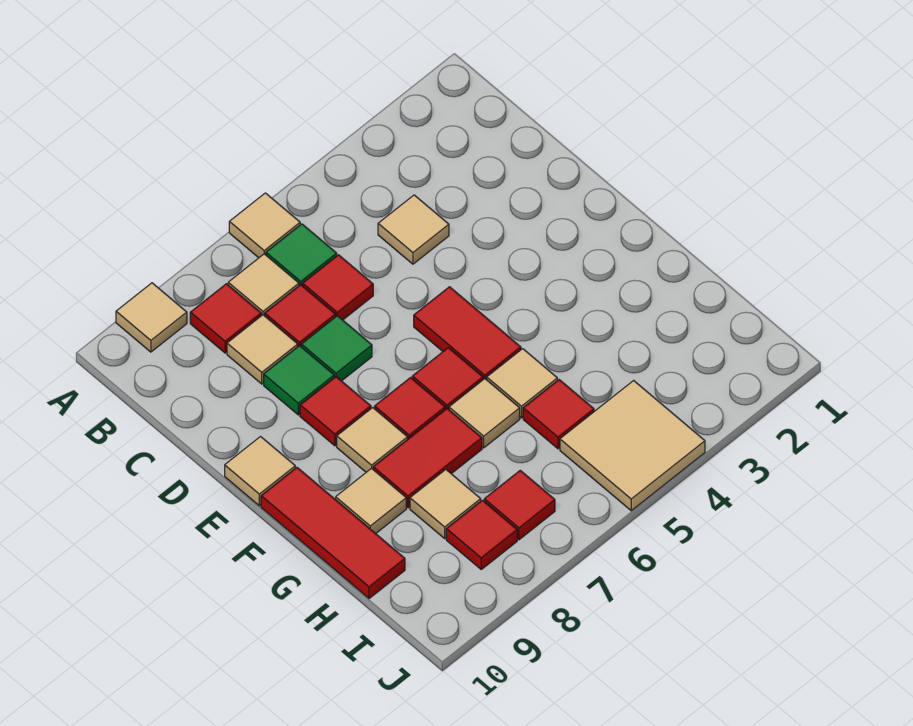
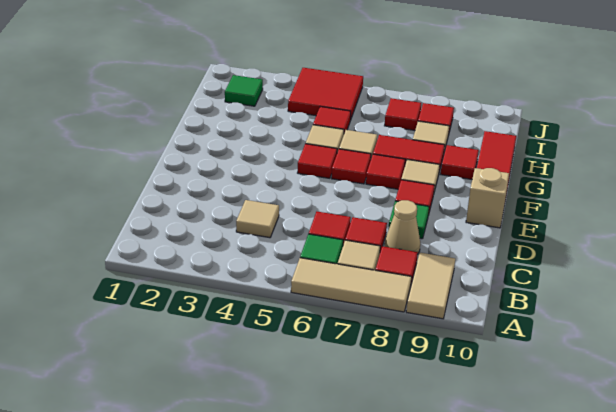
tan 1x1 tile [229,193,300,258] -> tan 1x3 tile [291,258,411,312]
tan 1x1 tile [116,283,187,352] -> tan 1x2 tile [406,253,455,319]
tan 1x1 tile [227,315,298,384] -> tan 1x1 cone [385,200,420,253]
green 1x1 tile [301,316,372,381] -> green 1x1 tile moved to [225,75,263,106]
red 1x2 tile [414,287,521,380] -> red 1x1 tile [298,144,337,178]
tan 1x1 tile [225,437,295,506] -> tan 1x1 brick [466,168,509,228]
tan 1x1 tile [336,468,406,534] -> red 1x1 tile [441,145,479,179]
tan 2x2 tile [560,381,705,511] -> red 2x2 tile [288,68,363,120]

